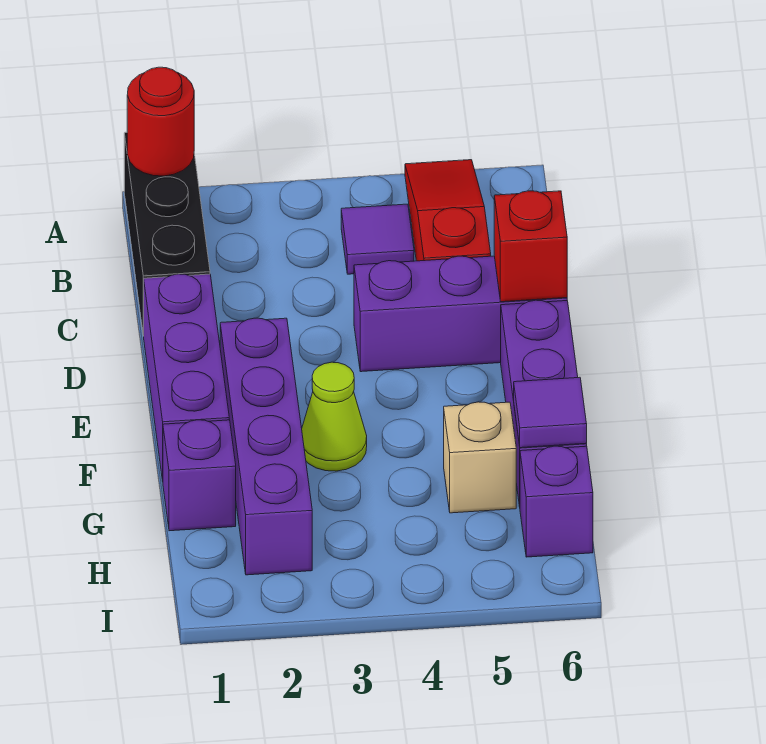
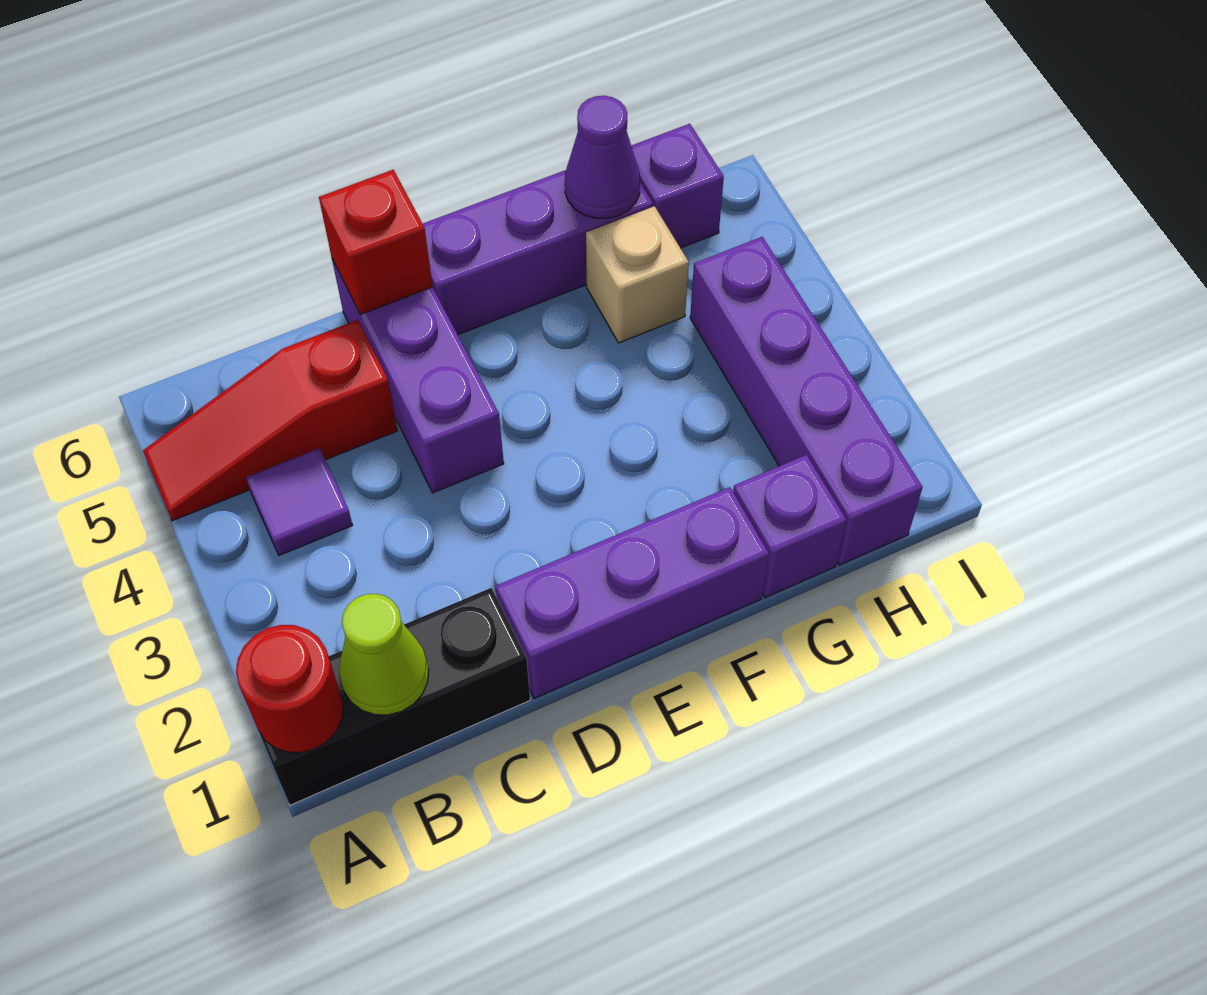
purple 1x4 brick [220,318,312,575] -> purple 1x4 brick turned to [690,237,923,565]
lime 1x1 cone [302,362,367,471] -> lime 1x1 cone moved to [339,594,429,715]
purple 1x1 tile [514,377,587,448] -> purple 1x1 cone [565,96,640,219]

